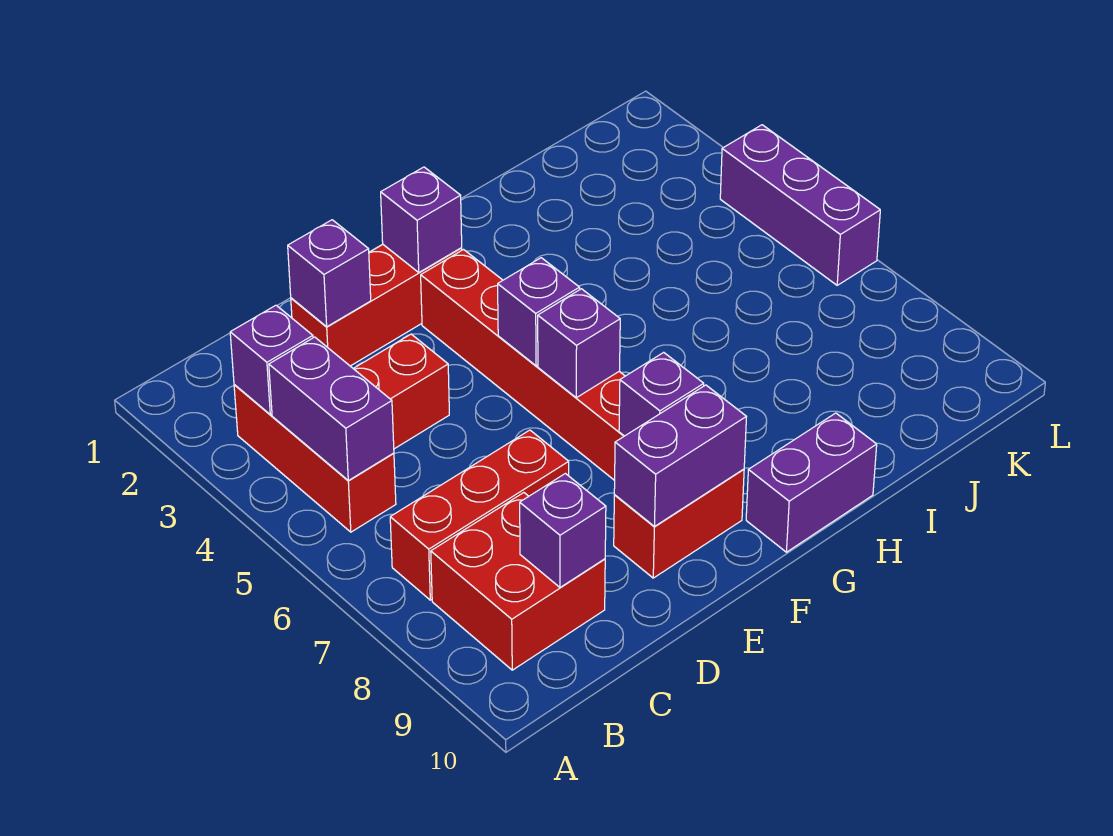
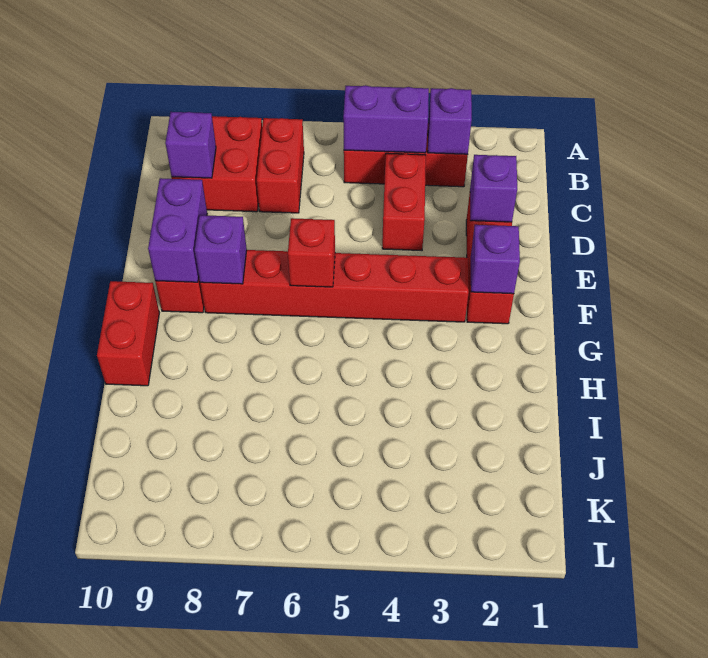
red 1x3 brick [390,430,569,600] -> red 1x2 brick [257,118,304,213]
purple 1x1 brick [498,258,580,366] -> none
purple 1x1 brick [538,289,620,398] -> red 1x1 brick [288,218,335,287]
purple 1x2 brick [746,413,877,552] -> red 1x2 brick [97,281,159,386]
purple 1x3 brick [720,125,880,285] -> none

